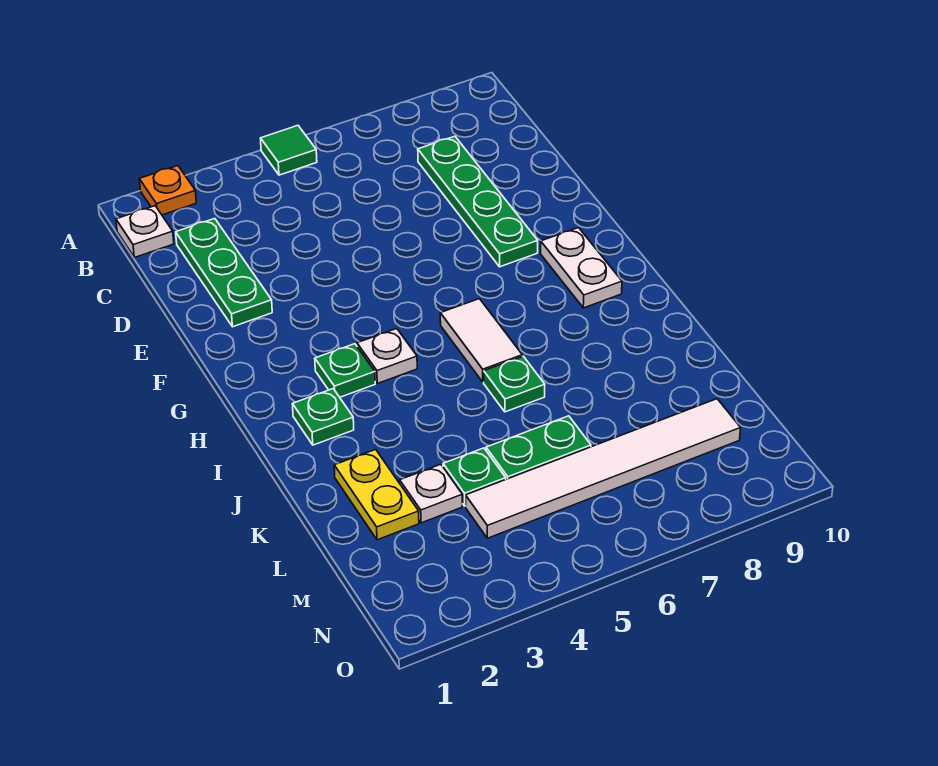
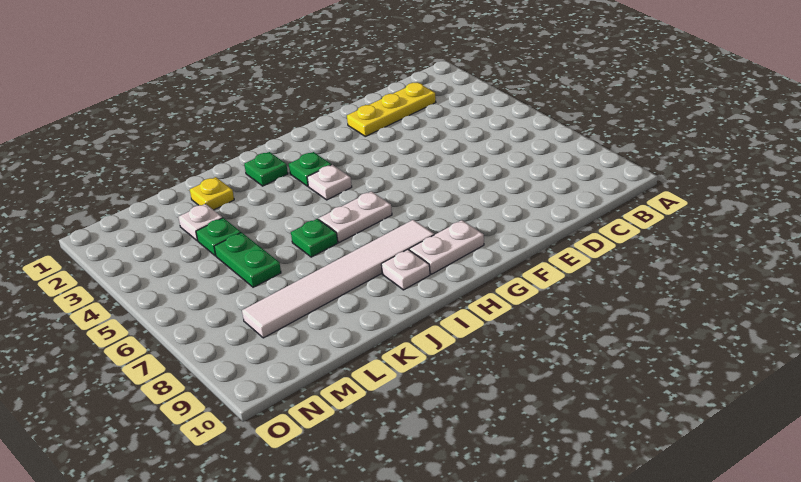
orange 1x1 plate [139,166,196,215] -> none
green 1x1 tile [260,125,317,175] -> none
white 1x1 plate [116,206,174,258] -> white 1x1 plate moved to [381,249,430,290]
green 1x3 plate [176,219,272,327] -> yellow 1x3 plate [347,83,436,136]
green 1x4 plate [418,136,538,267] -> none
white 1x2 tile [440,299,522,382] -> white 1x2 plate [319,191,392,243]
yellow 1x2 plate [334,449,419,540] -> yellow 1x1 plate [190,177,234,210]
white 1x6 tile [466,399,741,538] -> white 1x6 tile turned to [242,220,434,338]

